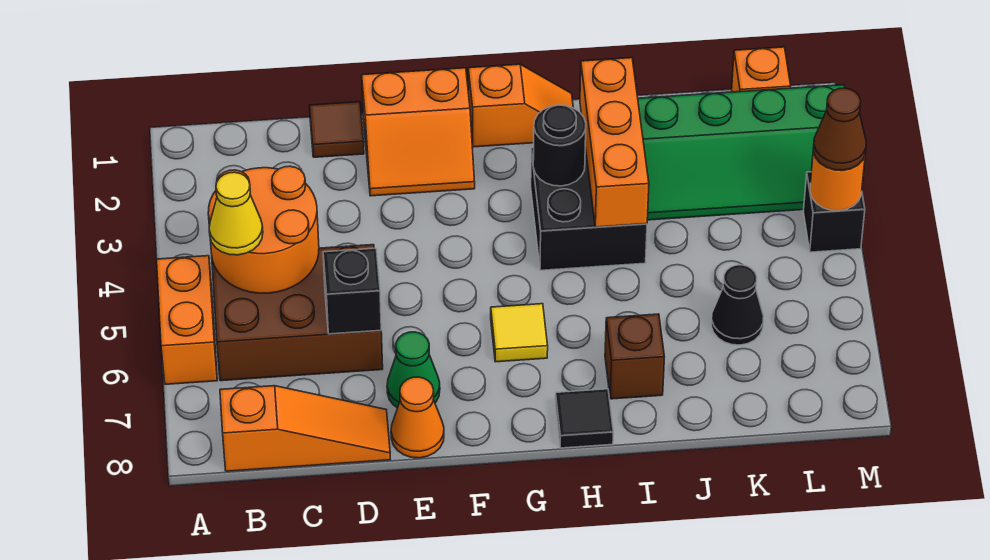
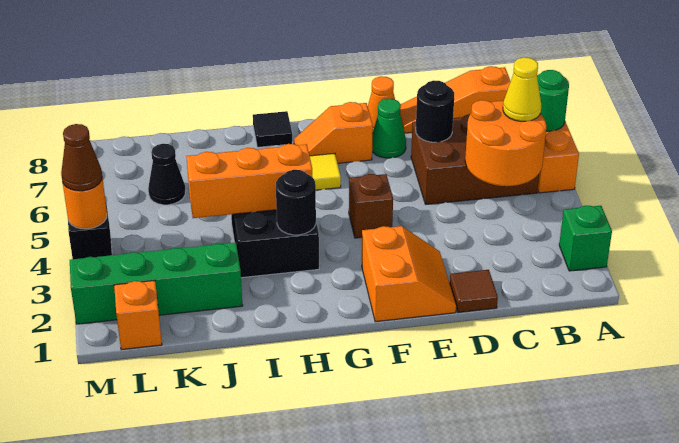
none -> green 1x1 brick [559,206,612,271]
none -> green 1x1 round brick [537,70,569,131]
black 1x1 brick [323,248,381,334] -> black 1x1 round brick [416,81,454,142]
orange 2x2 slope [362,68,475,196] -> orange 2x2 slope turned to [362,226,456,322]
orange 1x2 slope [468,64,573,147] -> orange 1x2 slope moved to [294,102,373,163]
orange 1x3 brick [580,58,649,227] -> orange 1x3 brick turned to [186,144,313,218]
brown 1x1 brick [605,314,664,399] -> brown 1x1 brick moved to [349,174,393,238]

